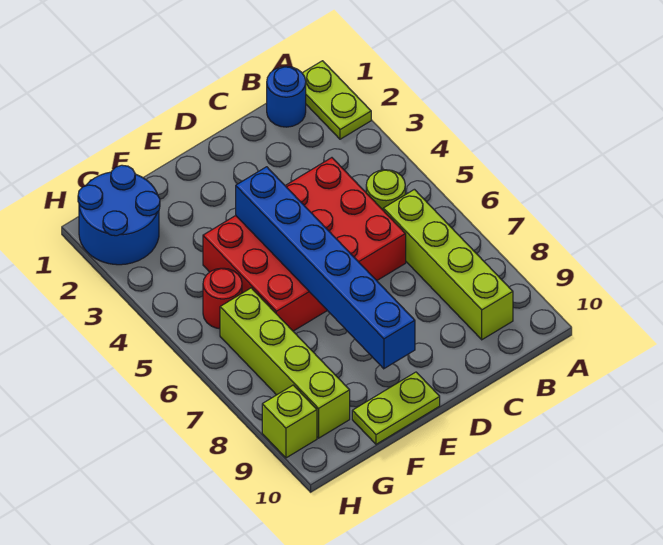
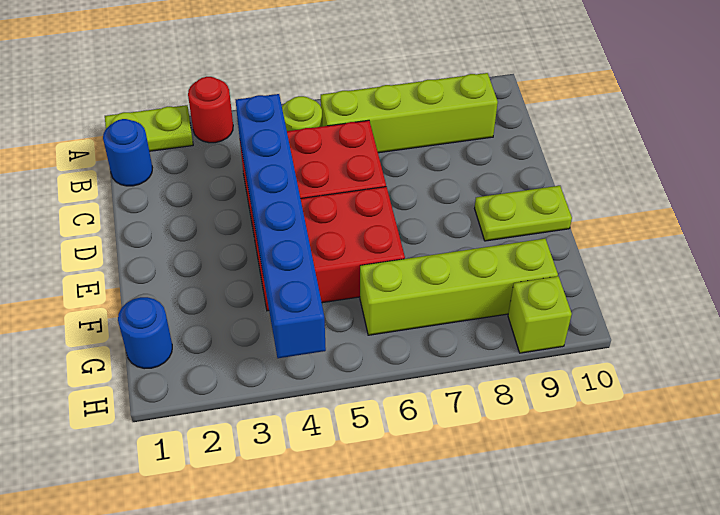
blue 1x6 brick [236,167,415,369] -> blue 1x6 brick turned to [236,94,326,358]
lime 1x2 plate [352,372,440,444] -> lime 1x2 plate turned to [475,186,572,241]
blue 2x2 round brick [78,165,160,265] -> blue 1x1 round brick [118,297,172,369]
red 1x1 round brick [203,268,242,329] -> red 1x1 round brick moved to [188,77,233,143]

